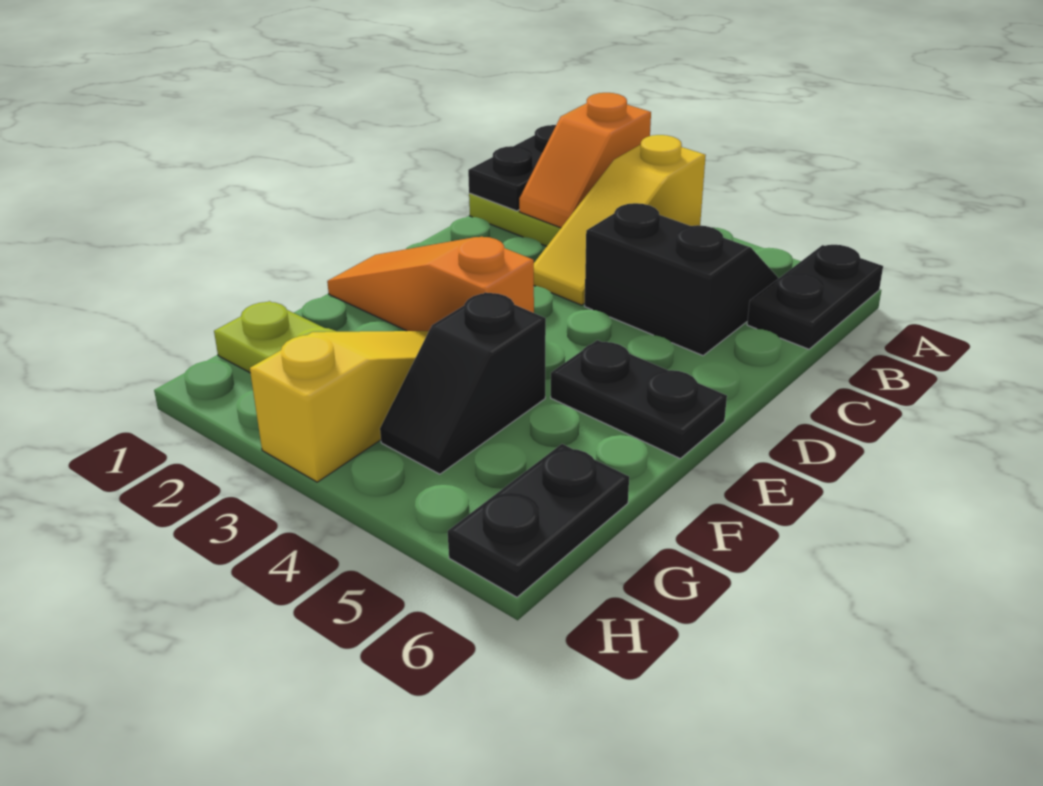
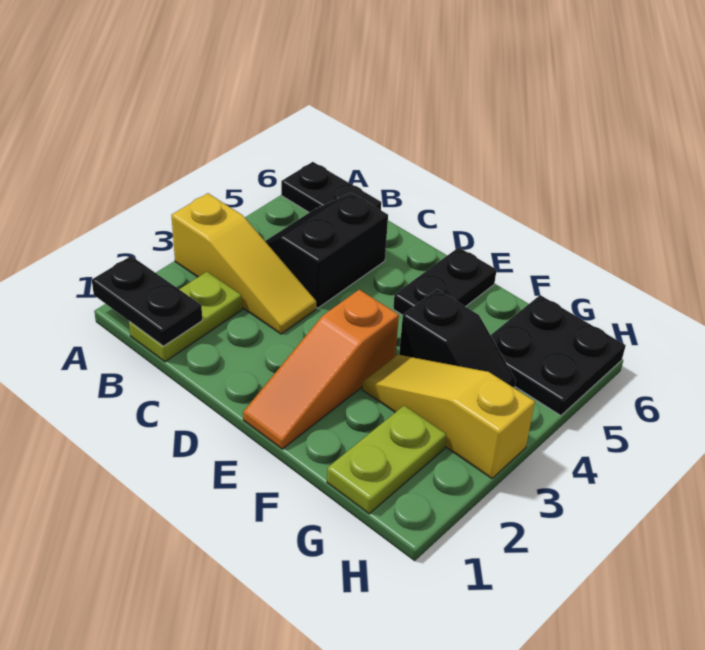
orange 1x2 slope [519,93,651,228] -> none
black 1x2 plate [448,444,629,597] -> black 2x2 plate [491,295,626,416]

